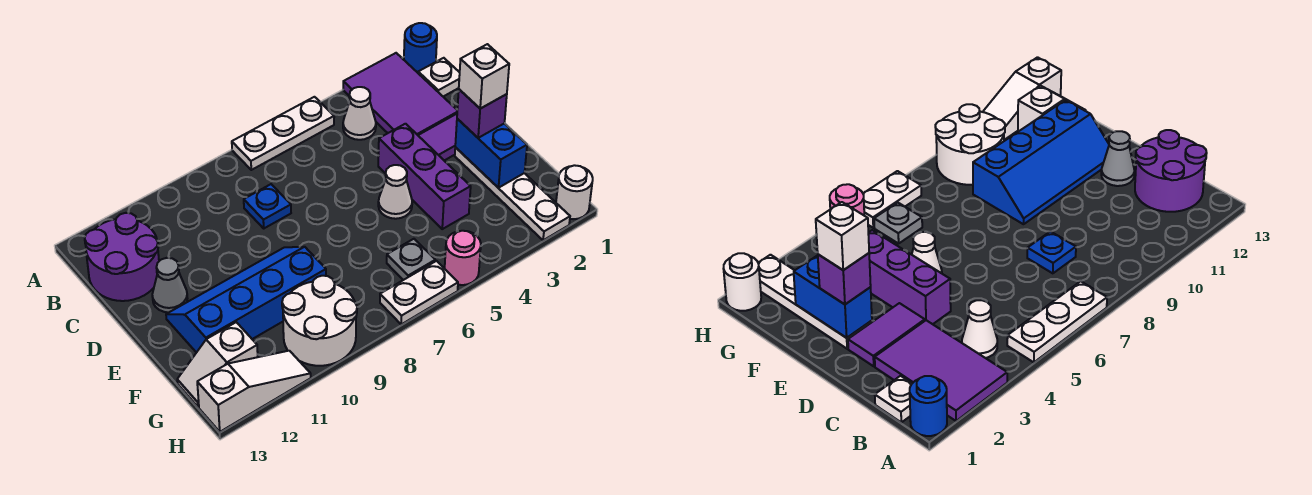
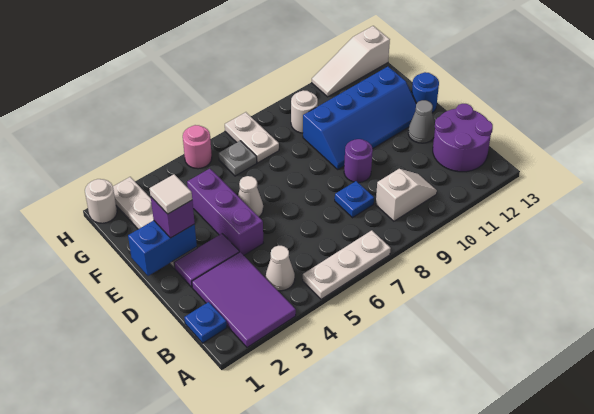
blue 1x1 round brick [404,23,437,73] -> blue 1x1 round brick moved to [412,72,439,113]
white 1x1 plate [418,58,460,96] -> blue 1x1 plate [184,302,227,343]
none -> purple 1x1 round brick [344,139,373,183]
blue 1x2 brick [455,119,527,188] -> blue 1x2 brick turned to [128,220,197,276]
white 1x1 brick [459,44,509,109] -> white 1x1 tile [149,174,192,214]
white 2x2 round brick [282,276,357,366] -> white 1x1 round brick [291,90,318,133]
white 1x2 slope [177,322,258,407] -> white 1x2 slope moved to [376,169,437,221]
white 1x2 plate [380,261,458,324] -> white 1x2 plate turned to [225,112,279,163]

